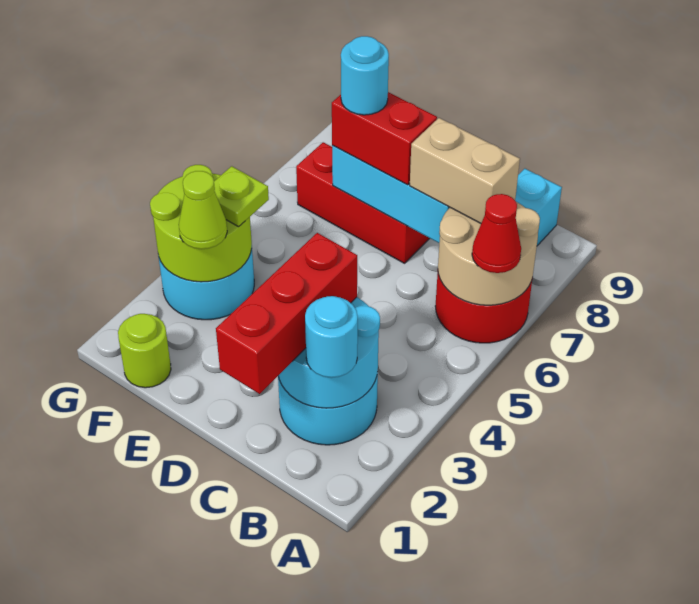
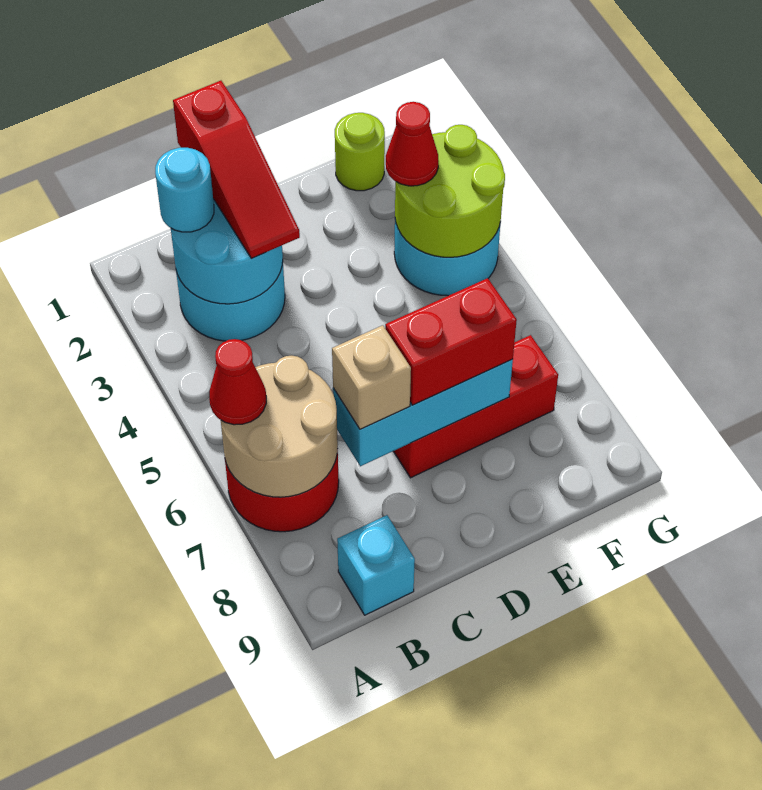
tan 1x2 brick [410,118,520,223] -> tan 1x1 brick [332,325,411,429]
red 1x3 brick [216,233,357,394] -> red 1x3 slope [173,81,300,259]
cyan 1x1 round brick [341,36,389,115] -> none
lime 1x1 cone [179,171,227,249] -> red 1x1 cone [386,102,438,186]
lime 1x1 plate [214,166,269,227] -> none

